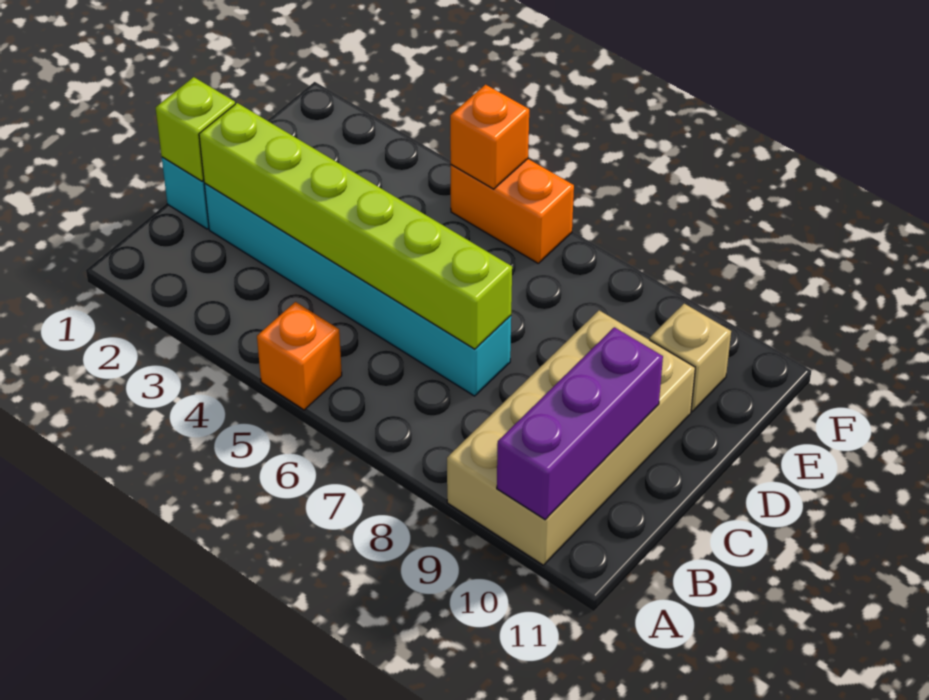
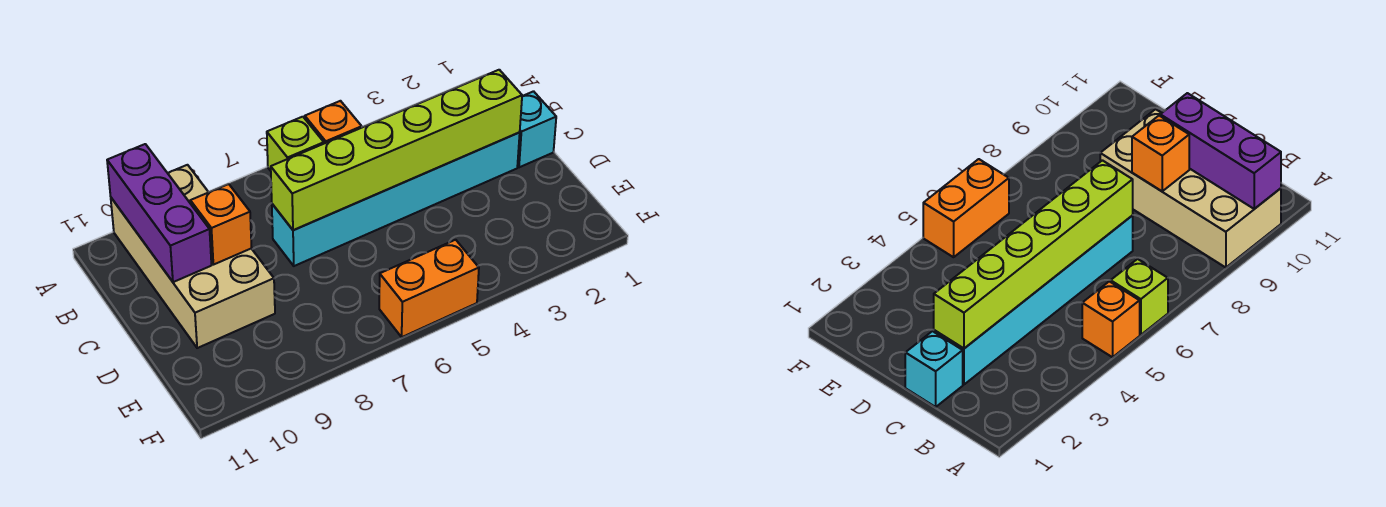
lime 1x1 brick [156,77,235,181] -> lime 1x1 brick moved to [267,117,324,171]
tan 1x1 brick [650,304,731,411] -> none
orange 1x1 brick [450,85,529,189] -> orange 1x1 brick moved to [190,184,252,265]

